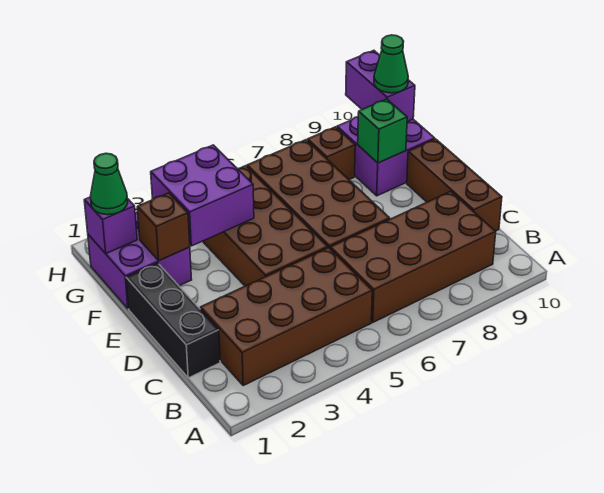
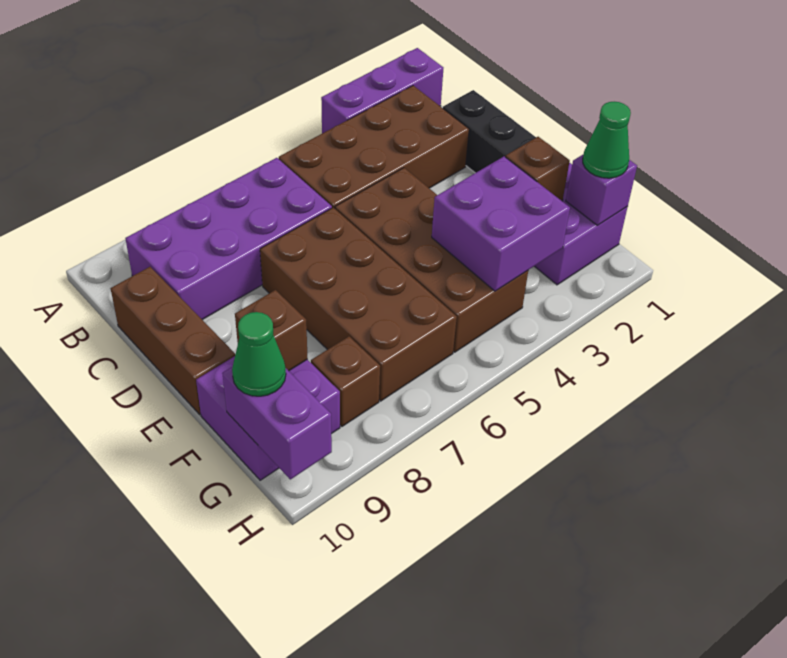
none -> purple 1x3 brick [321,48,443,133]
brown 2x4 brick [330,191,496,322] -> purple 2x4 brick [125,158,332,320]
green 1x1 brick [358,99,407,163] -> brown 1x1 brick [235,290,308,371]

